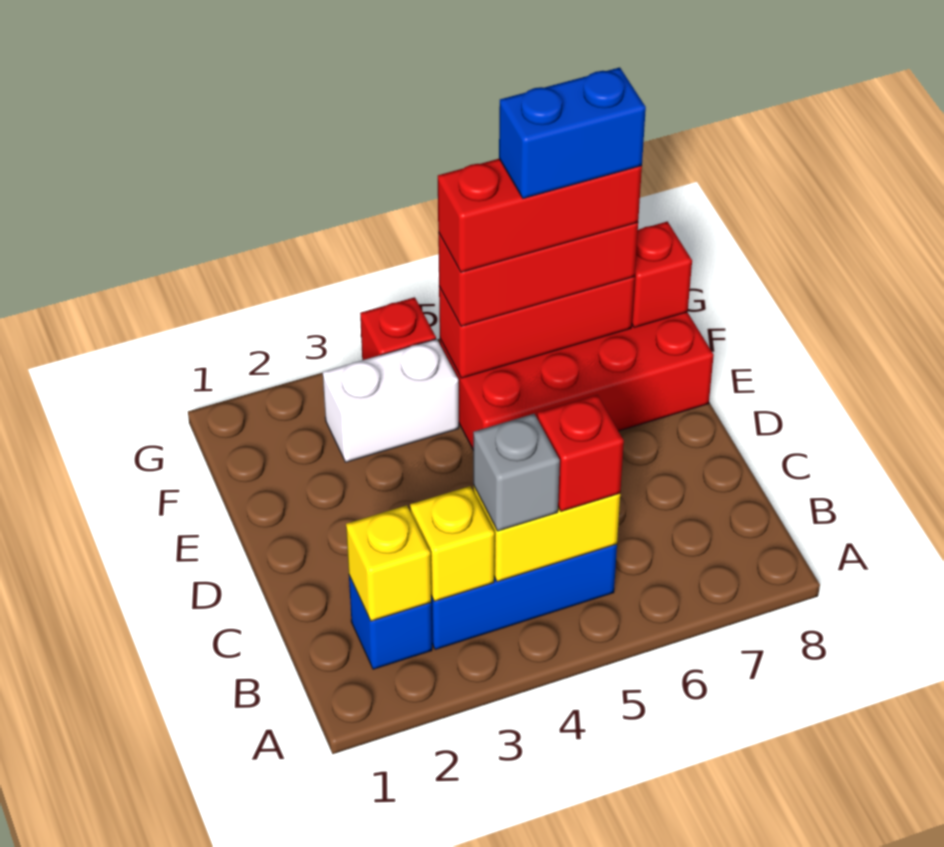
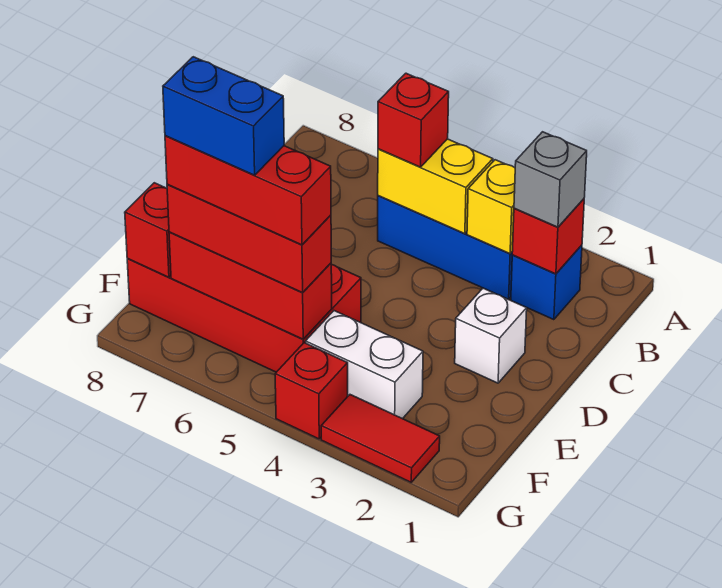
yellow 1x1 brick [346,505,431,621] -> red 1x1 brick [512,199,584,274]
grey 1x1 brick [473,414,560,531] -> grey 1x1 brick moved to [514,132,587,227]
none -> white 1x1 brick [455,288,527,383]
none -> red 1x2 tile [321,395,440,482]

